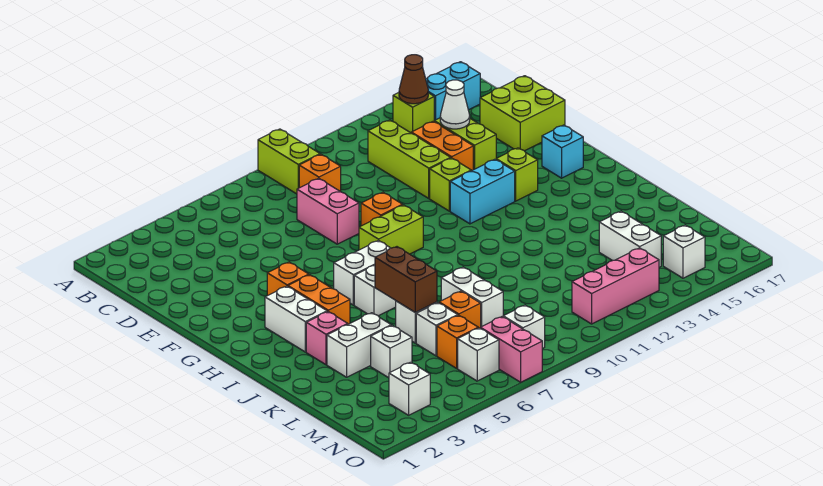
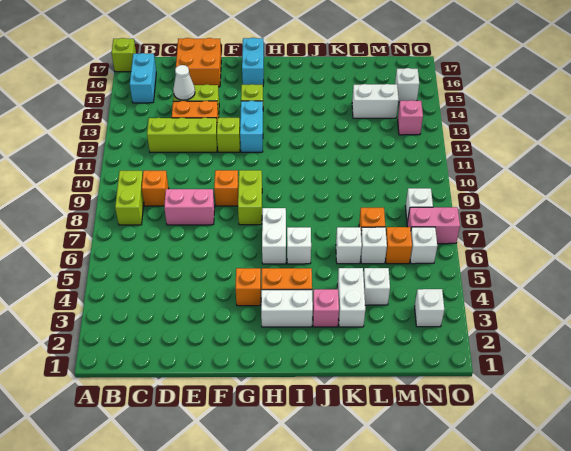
lime 1x2 brick [258,129,320,194] -> lime 1x2 brick turned to [115,171,144,225]
lime 1x1 brick [393,93,434,133] -> lime 1x1 brick moved to [112,38,136,72]
brown 1x1 cone [399,55,428,104] -> none
lime 2x2 brick [480,76,565,151] -> orange 2x2 brick [176,38,221,87]
cyan 1x1 brick [542,125,583,178] -> cyan 1x2 brick [242,38,264,85]
brown 1x2 brick [375,247,437,312] -> none
white 1x2 brick [441,267,503,327] -> none
pink 1x3 brick [572,248,659,324] -> pink 1x1 brick [398,100,423,135]

